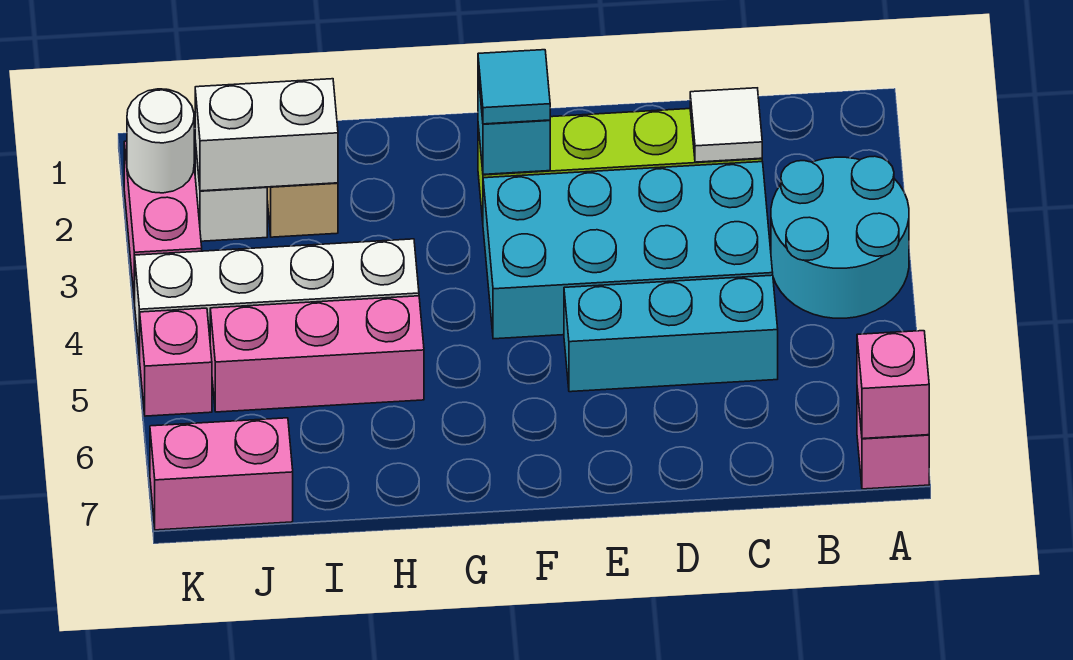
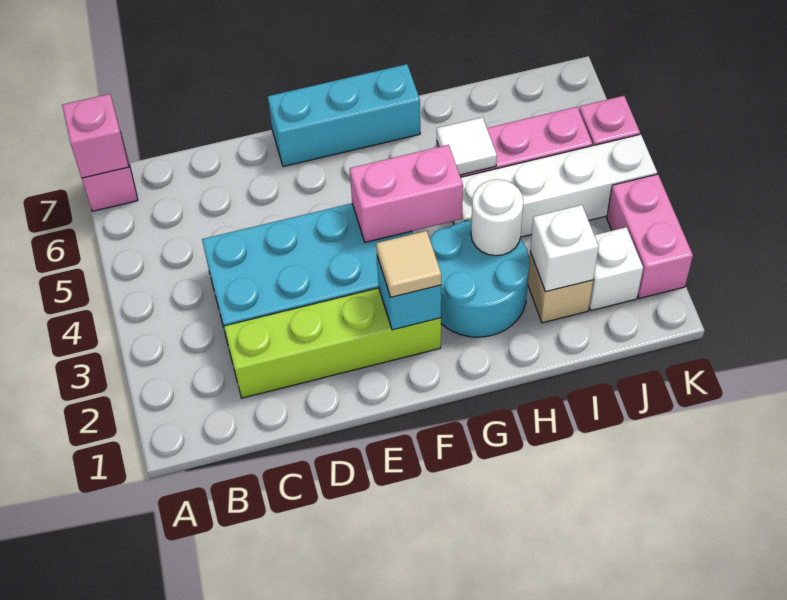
cyan 2x2 round brick [771,156,909,318] -> cyan 2x2 round brick moved to [430,220,530,337]
white 1x1 tile [690,88,762,162] -> white 1x1 tile moved to [437,117,497,175]
cyan 1x3 brick [564,275,778,392] -> cyan 1x3 brick moved to [268,64,420,167]
cyan 1x1 tile [478,50,550,124] -> tan 1x1 tile [376,231,441,297]
white 1x2 brick [195,79,338,191] -> white 1x1 brick [530,205,599,292]
pink 1x2 brick [150,418,293,530] -> pink 1x2 brick moved to [350,145,463,242]
white 1x1 round brick [127,89,194,193] -> white 1x1 round brick moved to [471,179,523,256]

